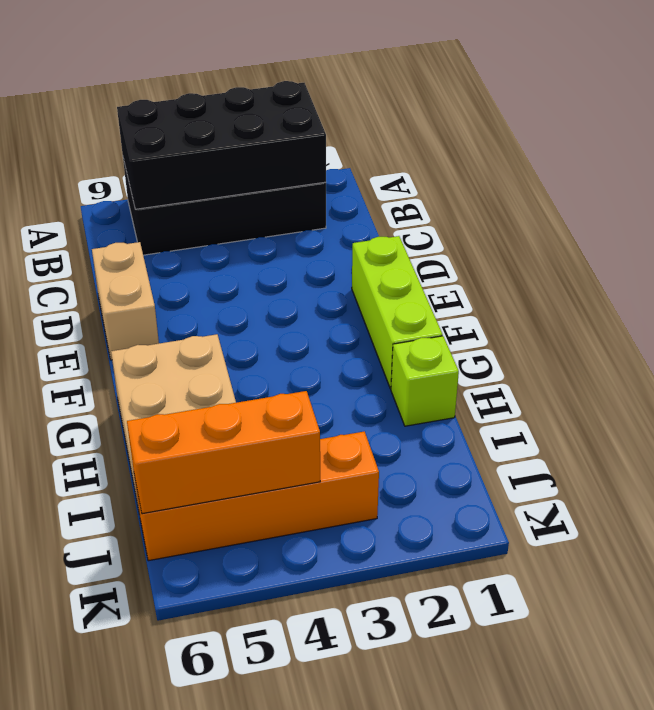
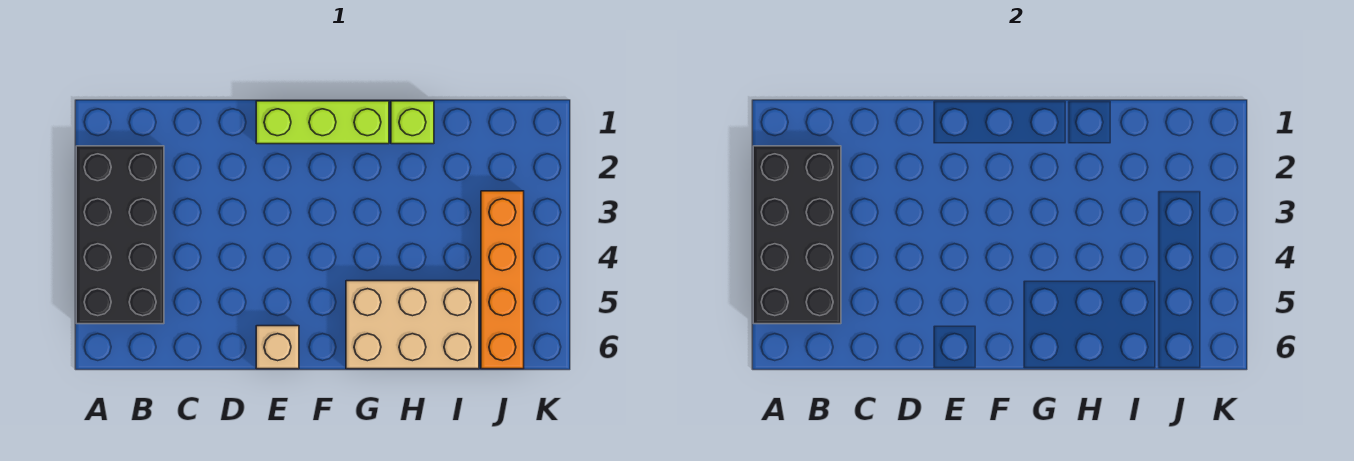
tan 1x2 brick [92,242,159,360] -> tan 1x1 brick [256,326,299,369]
orange 1x3 brick [127,391,320,514] -> none

